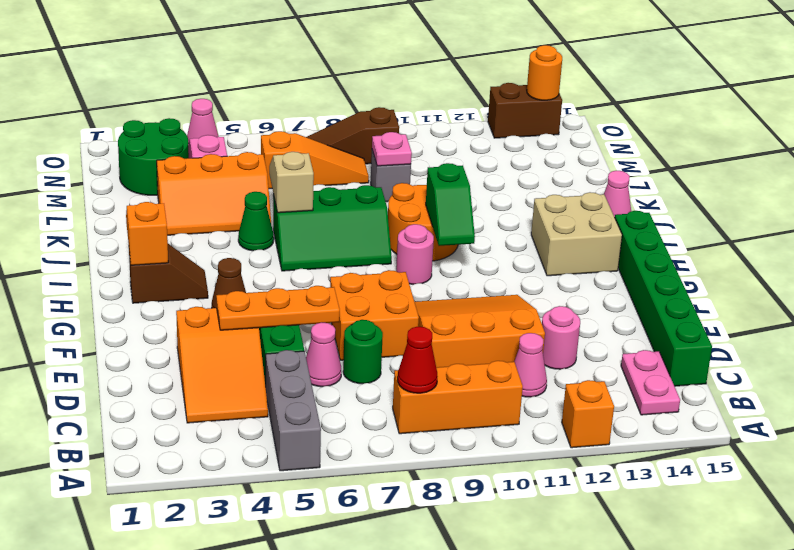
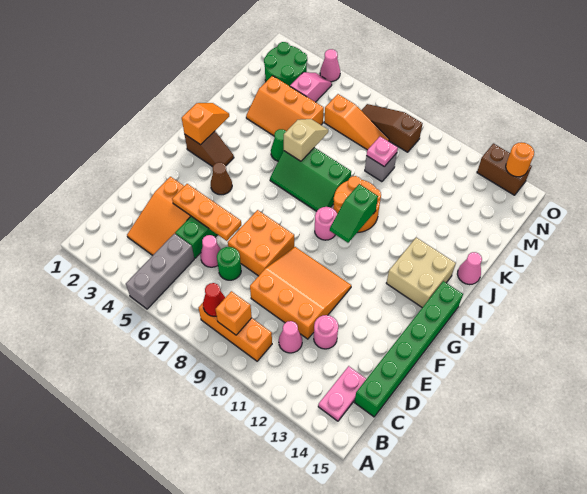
orange 1x1 brick [562,380,614,448] -> orange 1x1 brick moved to [215,291,252,335]

